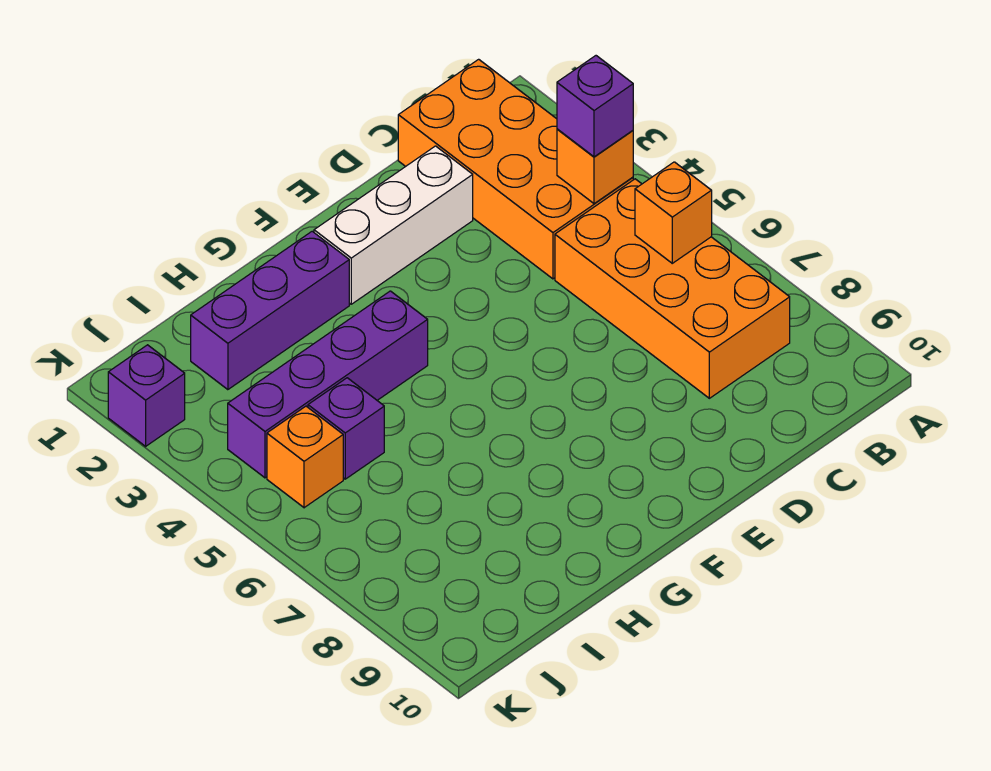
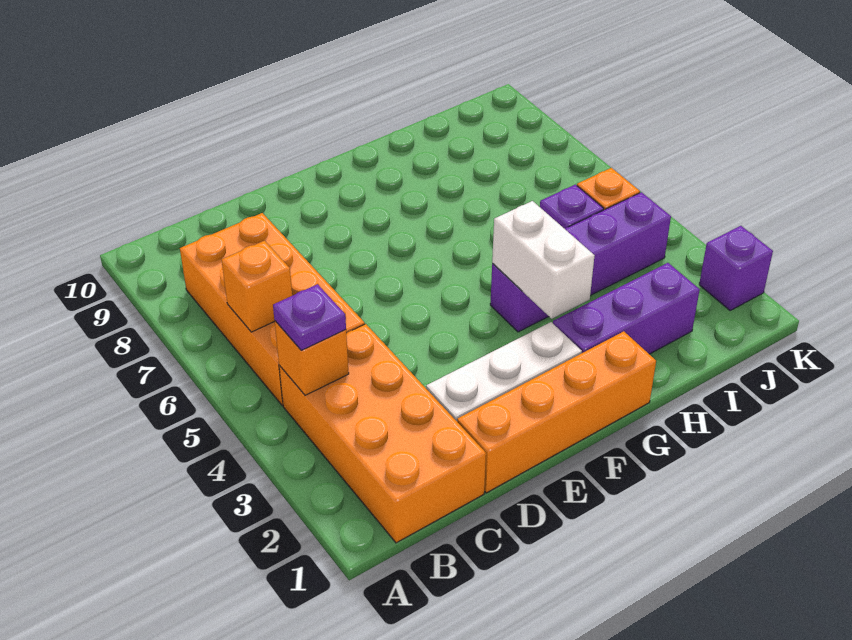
purple 1x1 brick [557,56,633,157] -> purple 1x1 plate [273,284,346,350]
none -> orange 1x4 brick [457,331,656,493]
none -> white 1x2 brick [492,201,595,319]

